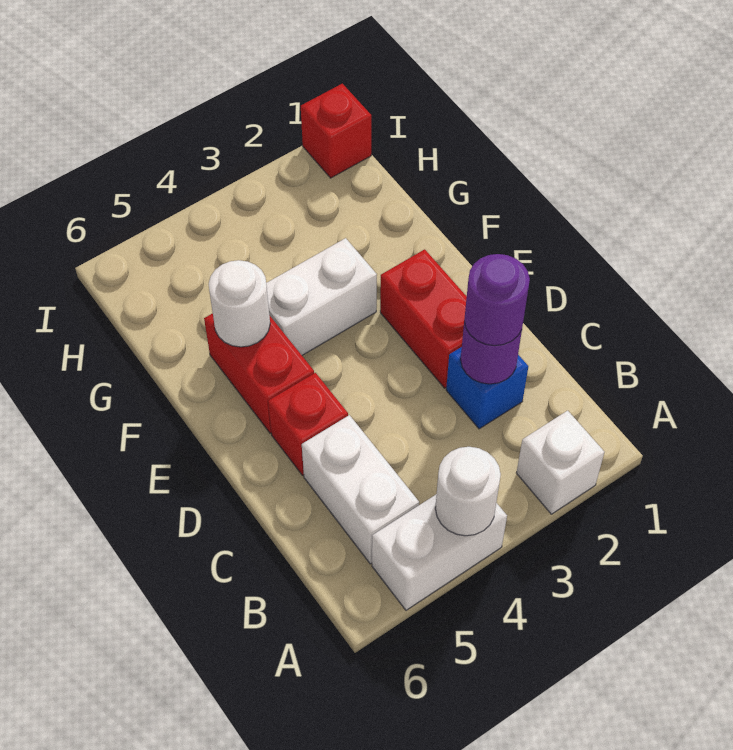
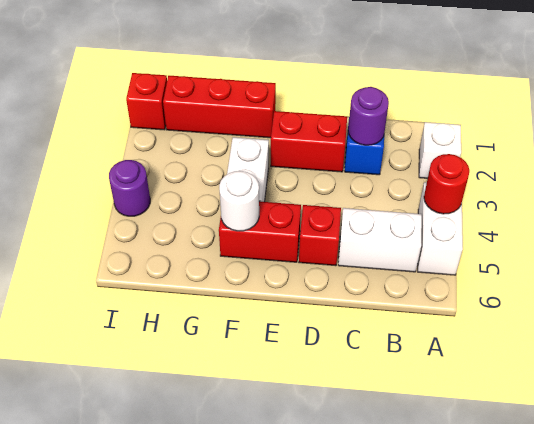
white 1x1 round brick [435,447,501,536] -> red 1x1 round brick [424,154,469,214]
purple 1x1 round brick [464,254,530,346] -> purple 1x1 round brick moved to [109,160,150,216]
none -> red 1x3 brick [163,76,276,138]

